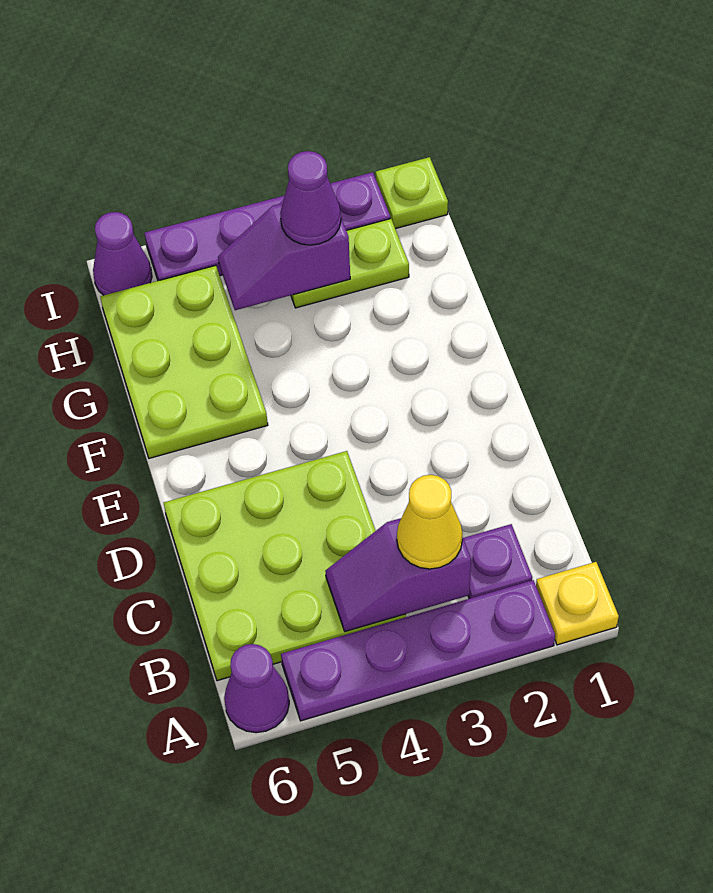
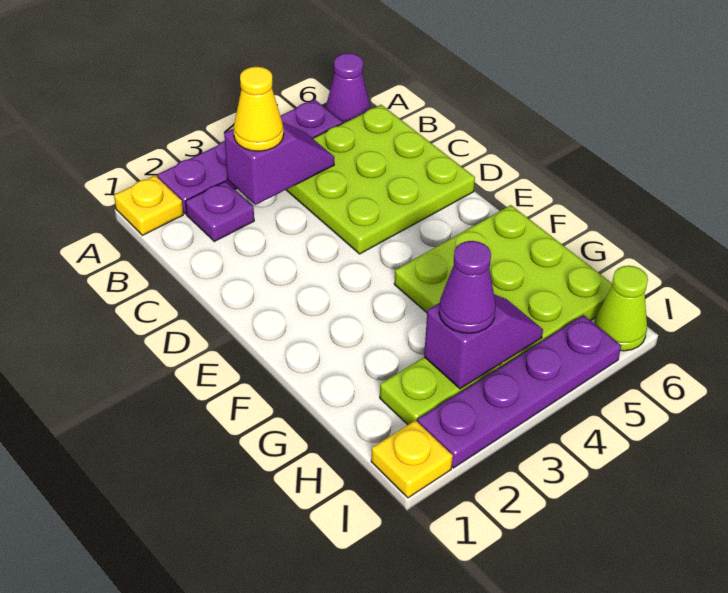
lime 2x3 plate [100,265,268,458] -> lime 3x3 plate [394,205,612,367]
lime 1x1 plate [376,157,448,229] -> yellow 1x1 plate [371,420,453,498]
purple 1x1 cone [93,212,152,295] -> lime 1x1 cone [594,266,648,351]

